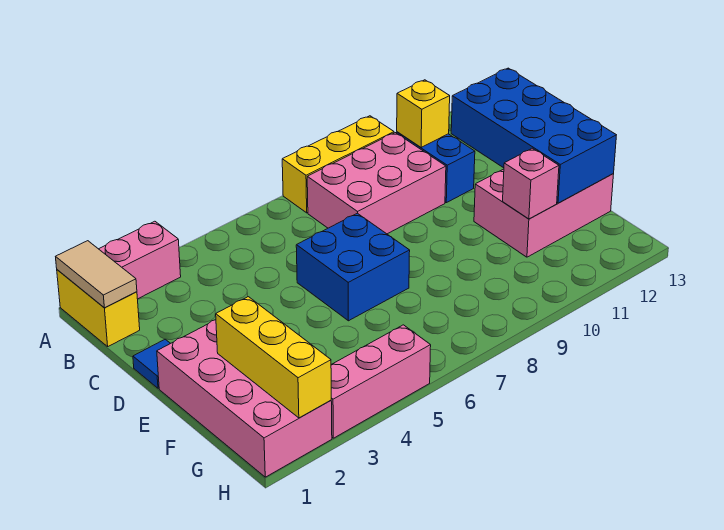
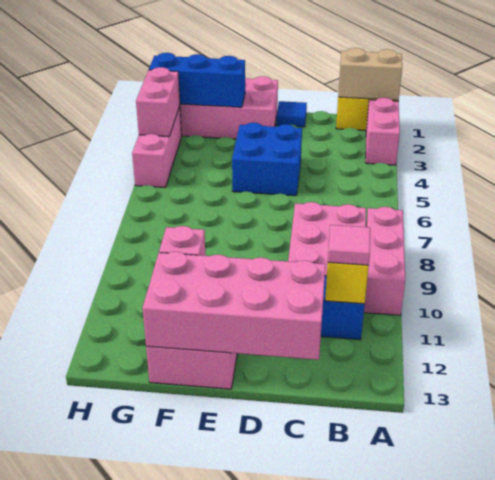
tan 1x2 tile [56,241,137,308] -> tan 1x2 brick [338,48,402,100]
yellow 1x3 brick [282,116,394,213] -> pink 1x3 brick [364,207,405,315]
none -> pink 1x1 tile [328,225,370,265]
blue 2x4 brick [451,68,616,203] -> pink 2x4 brick [143,252,326,360]
blue 2x2 brick [296,213,410,321] -> blue 2x2 brick moved to [232,123,302,196]
yellow 1x3 brick [216,297,331,418] -> blue 1x3 brick [149,53,245,107]
none -> pink 1x2 brick [136,67,180,137]

